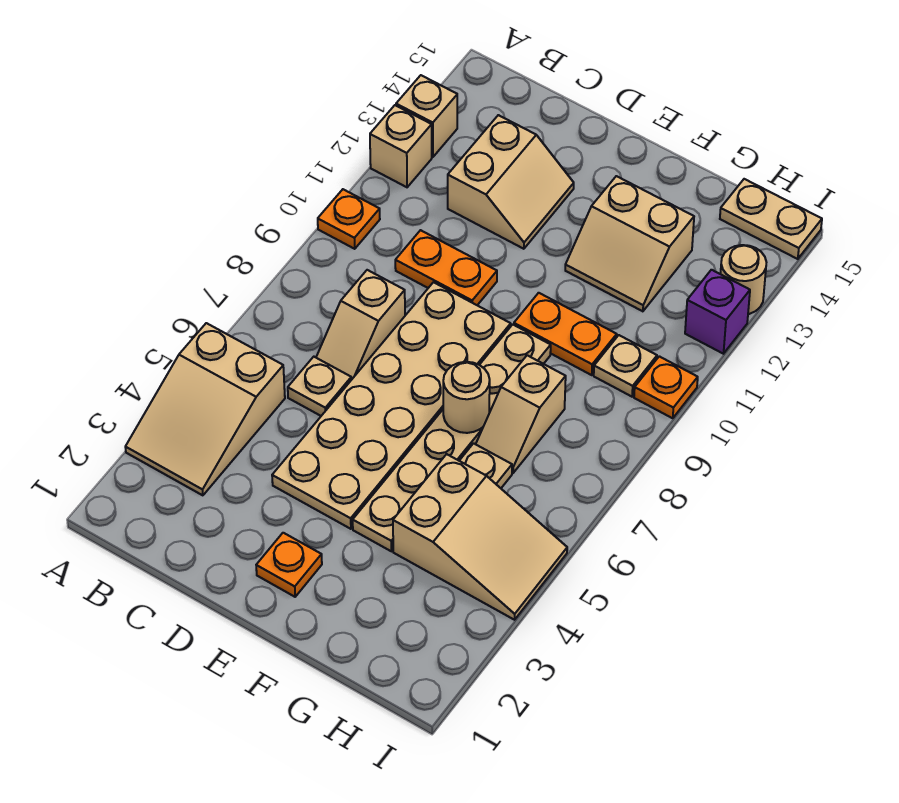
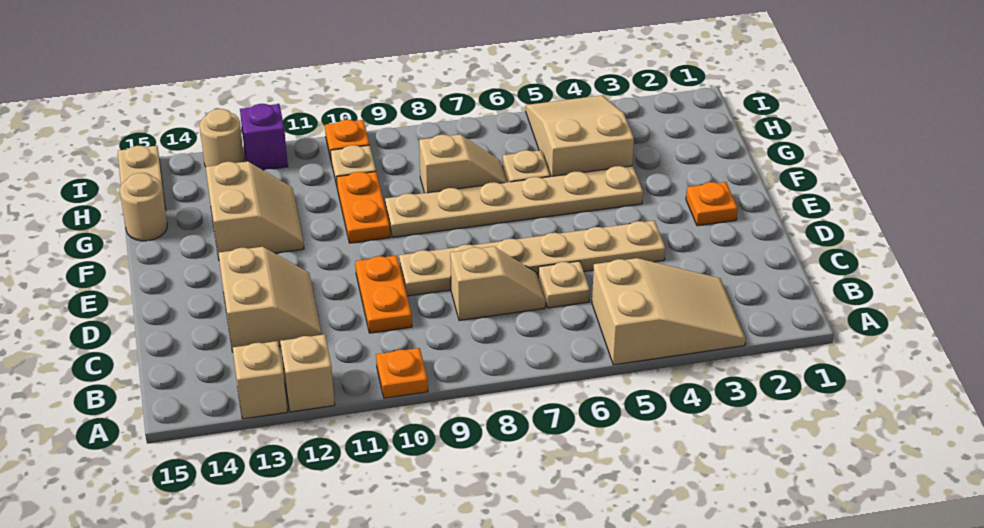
tan 2x2 slope [448,115,574,249] -> tan 2x2 slope turned to [219,247,321,352]
tan 2x6 plate [272,282,511,529] -> tan 1x6 plate [399,221,665,296]
tan 1x1 round brick [443,362,490,433] -> tan 1x1 round brick moved to [120,173,167,241]

